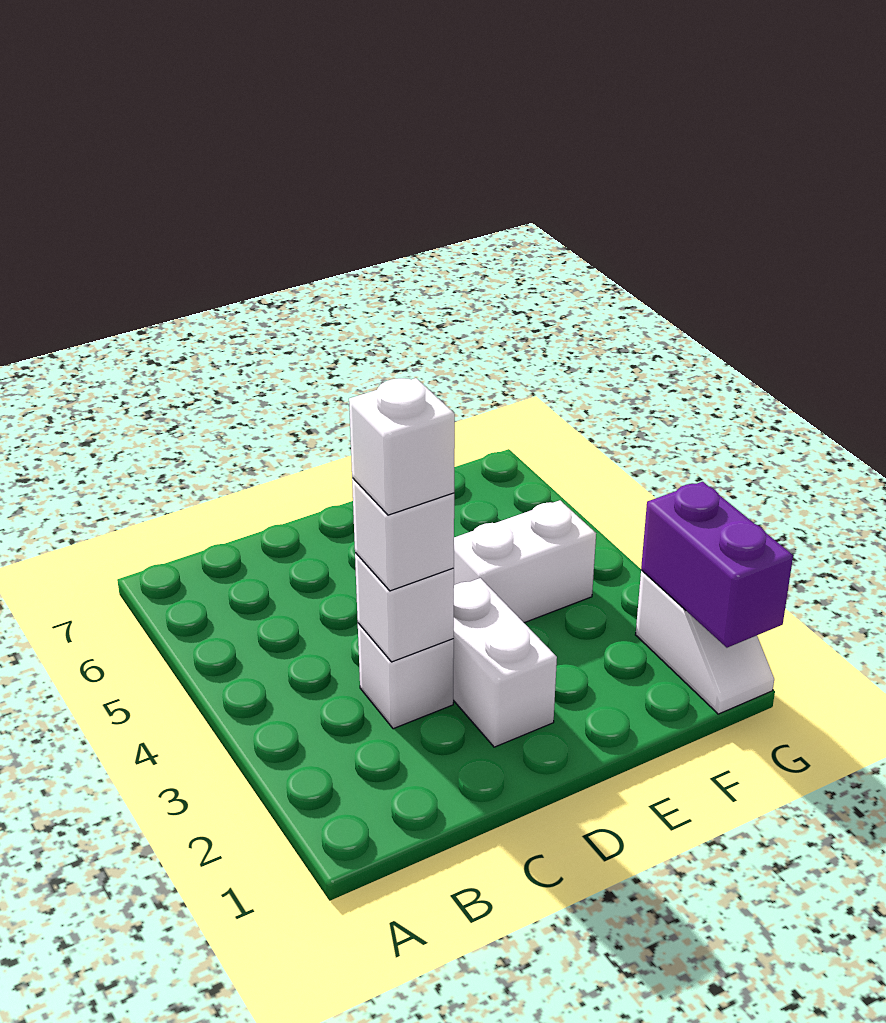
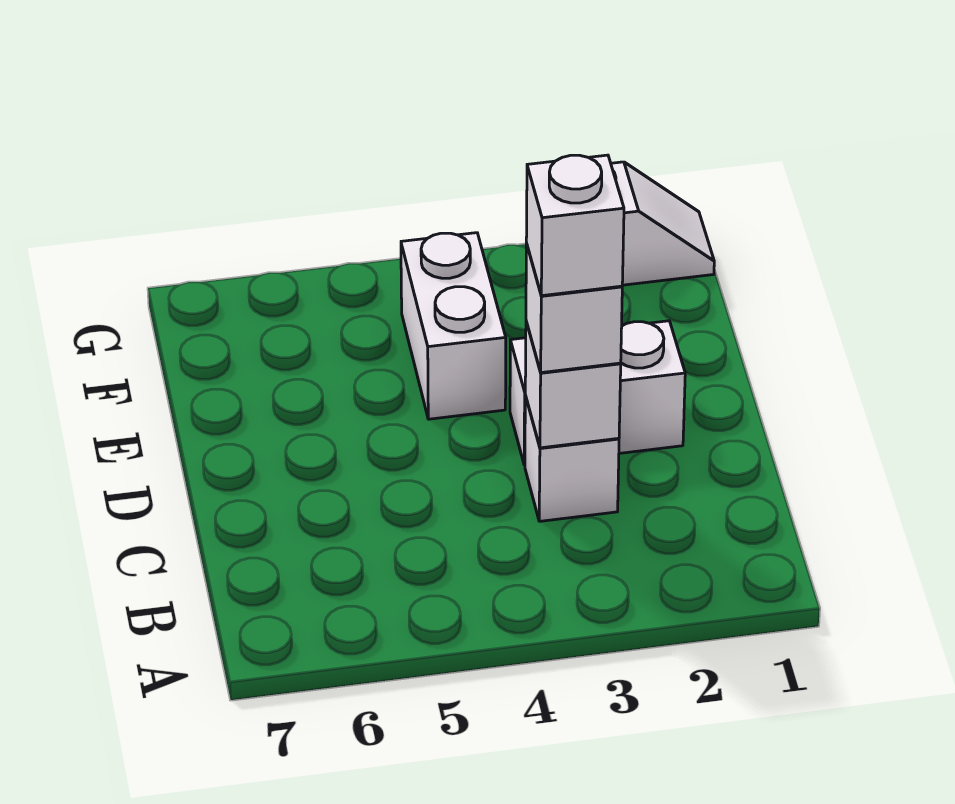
purple 1x2 brick [641,482,793,648] -> none

